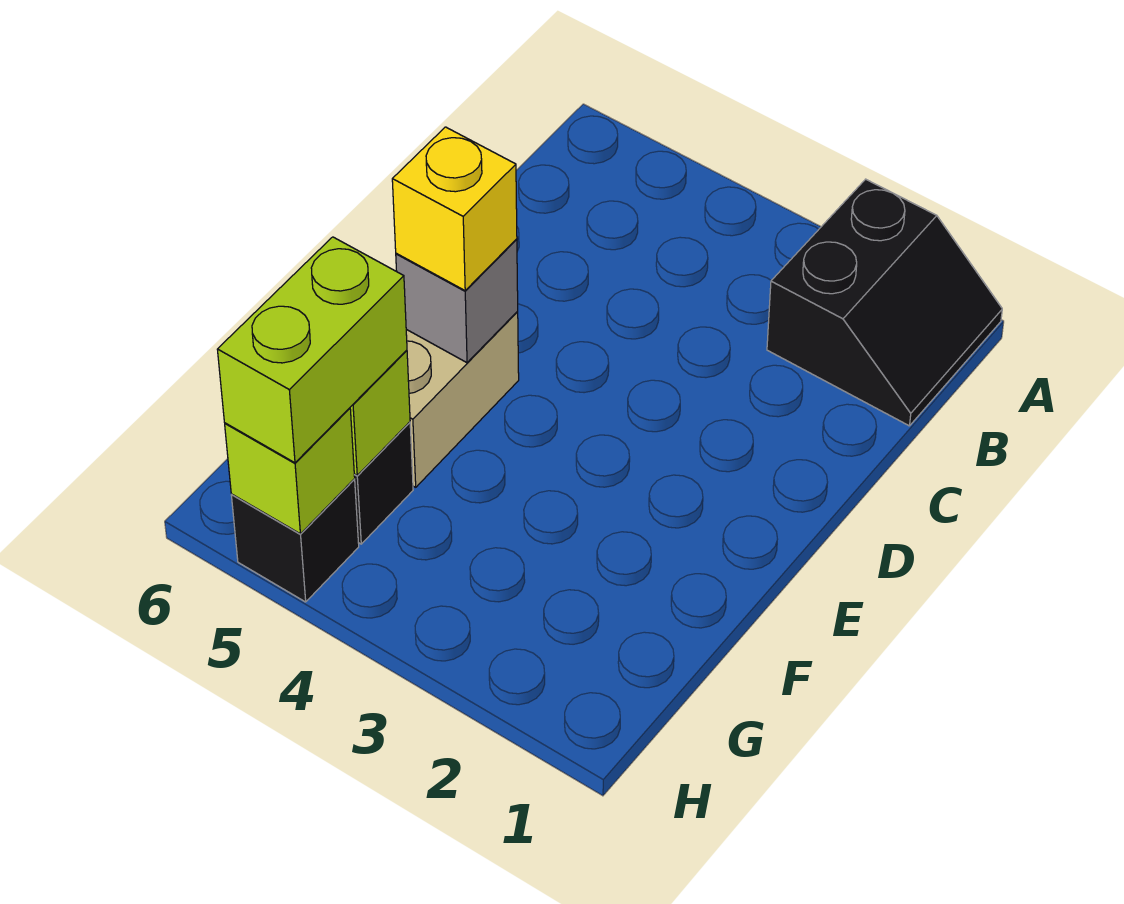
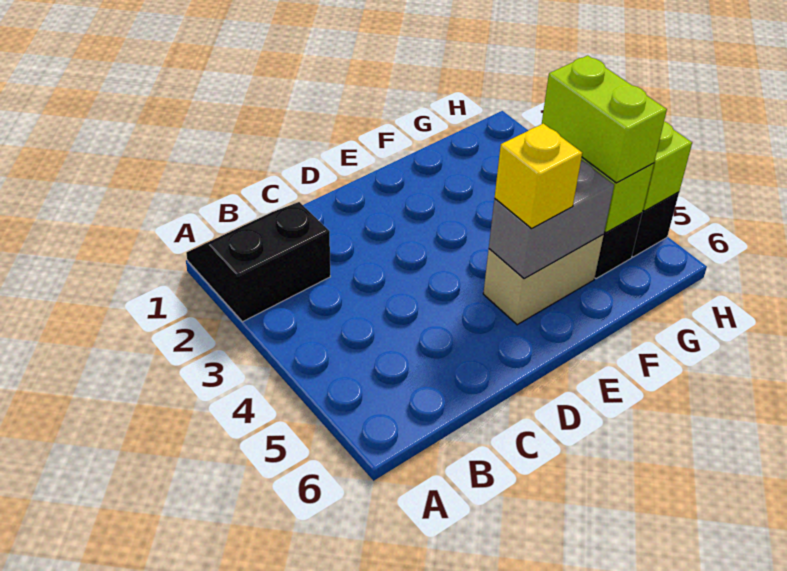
grey 1x1 brick [396,239,518,363] -> grey 1x2 brick [489,160,614,279]
lime 1x2 brick [217,237,407,463] -> lime 1x2 brick turned to [542,55,667,183]

